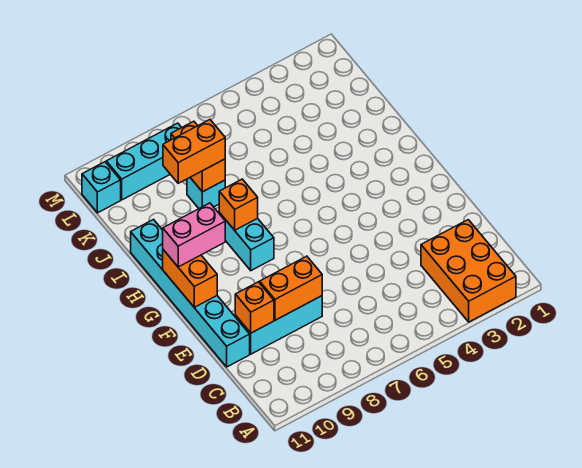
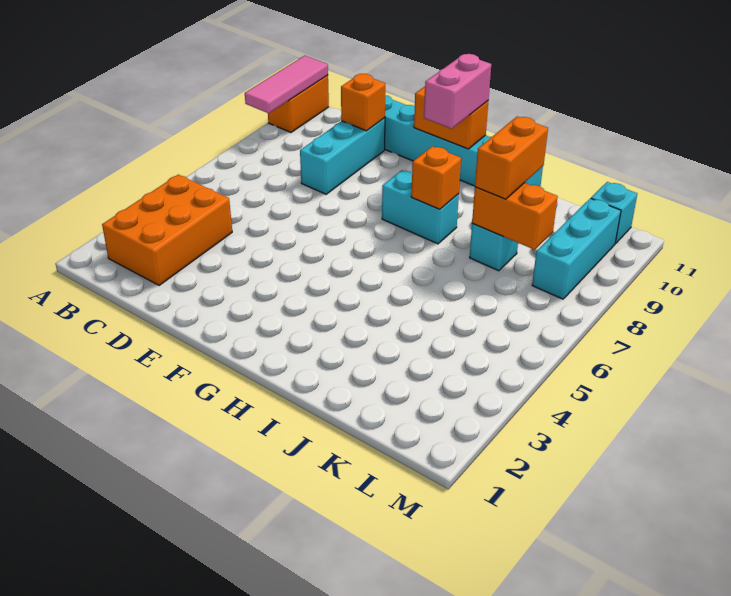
orange 2x3 brick [421,220,516,322] -> orange 2x3 brick turned to [102,175,232,285]
none -> pink 1x3 tile [245,56,328,113]
orange 1x2 brick [260,256,322,320] -> orange 1x2 brick moved to [268,75,329,132]

